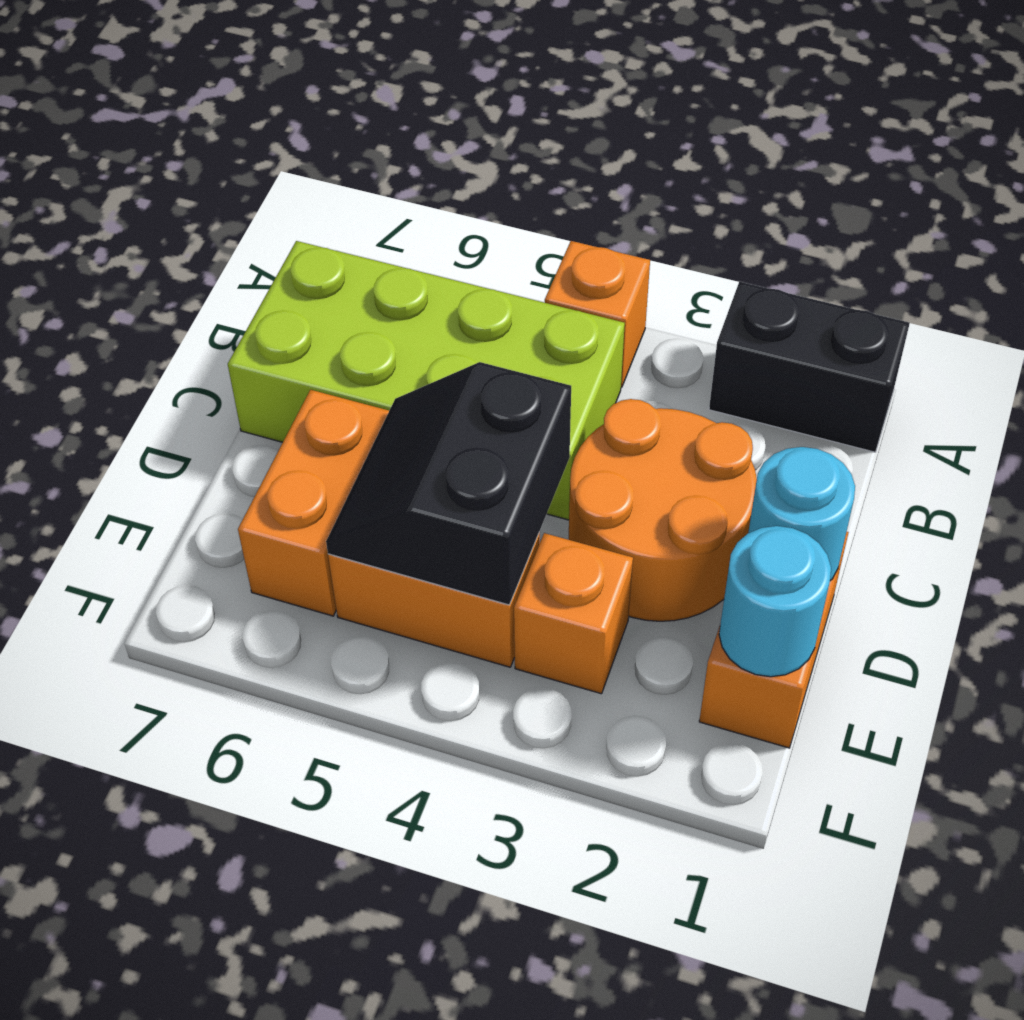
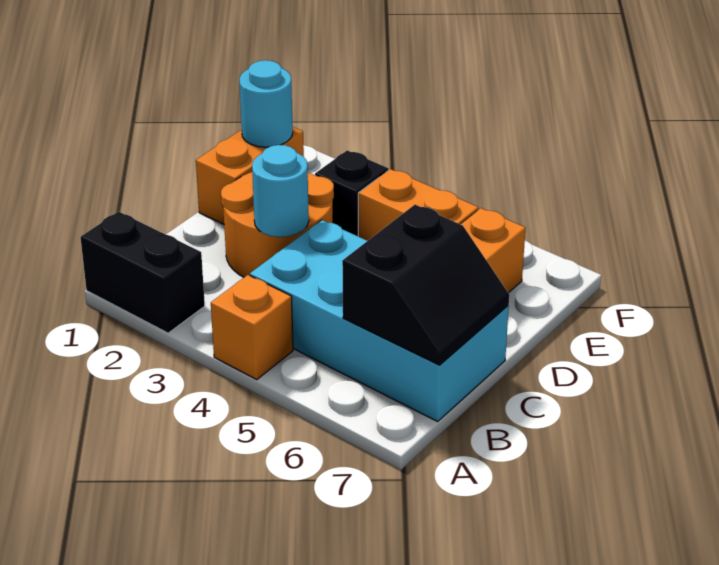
lime 2x4 brick [228,241,625,520] -> cyan 2x4 brick [250,220,509,421]
cyan 1x1 round brick [748,447,855,581] -> cyan 1x1 round brick moved to [252,145,309,237]
black 2x2 slope [326,362,571,605] -> black 2x2 slope moved to [342,205,509,365]
orange 1x1 brick [514,533,633,694] -> black 1x1 brick [315,150,388,236]

